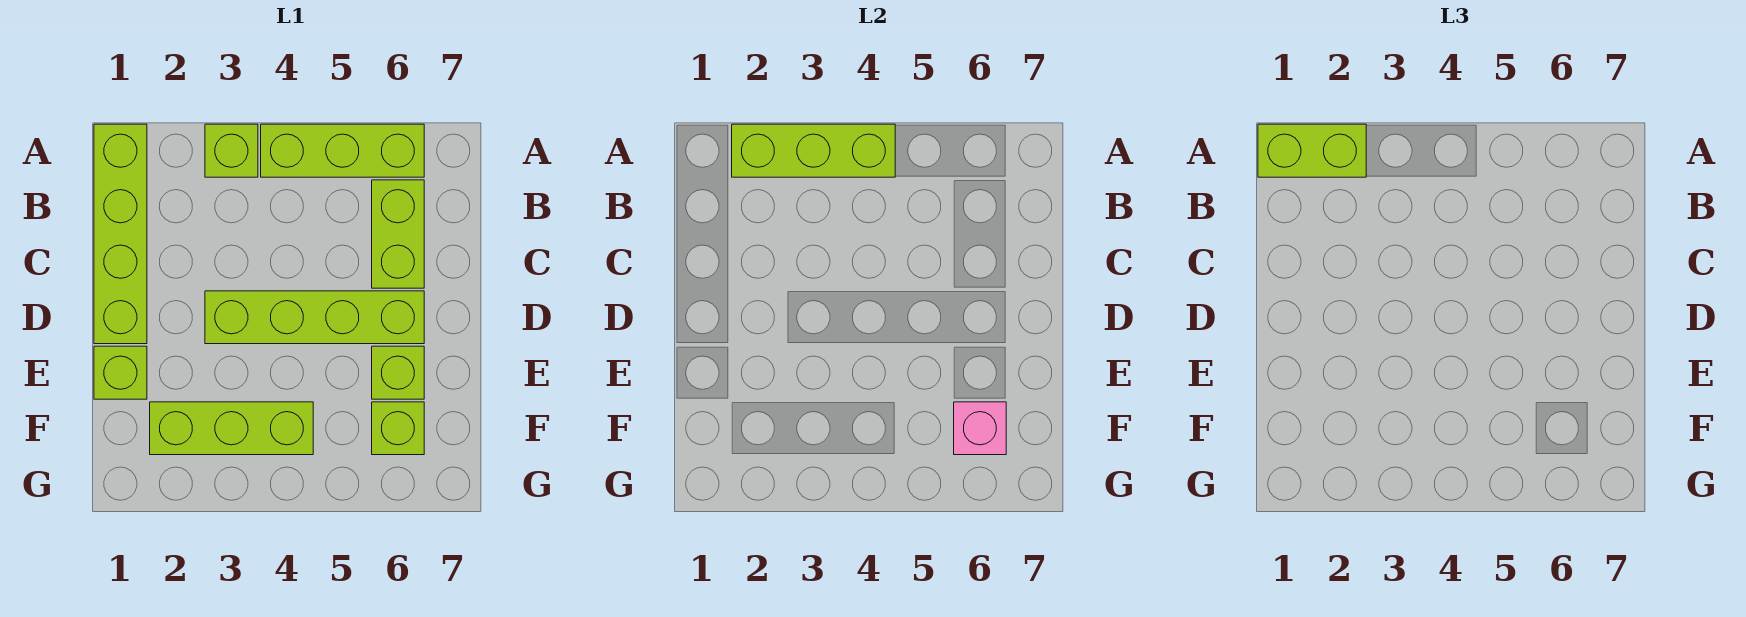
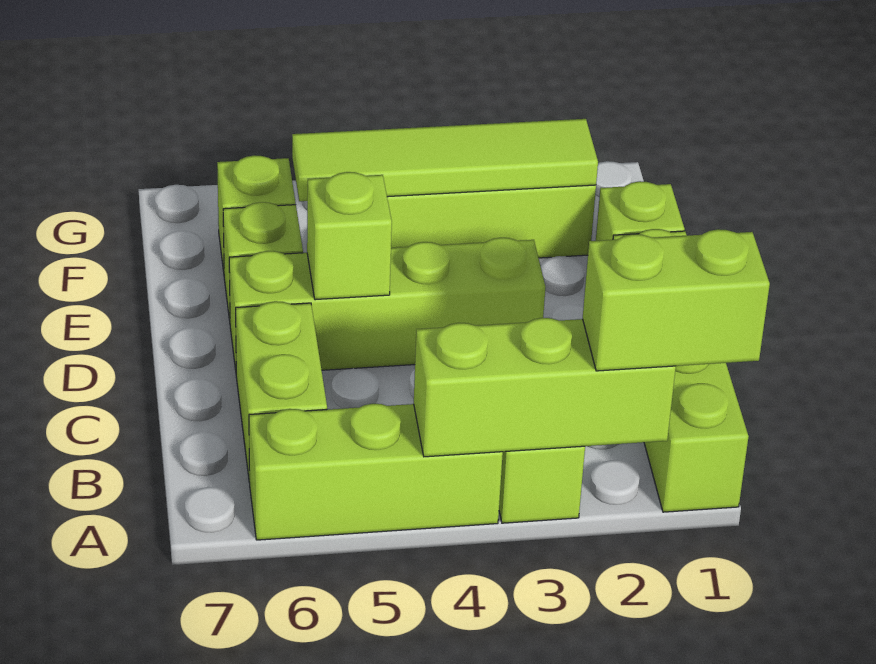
none -> lime 1x1 brick [307,172,392,300]
none -> lime 1x4 tile [292,119,598,201]
pink 1x1 brick [954,402,1006,455] -> none

